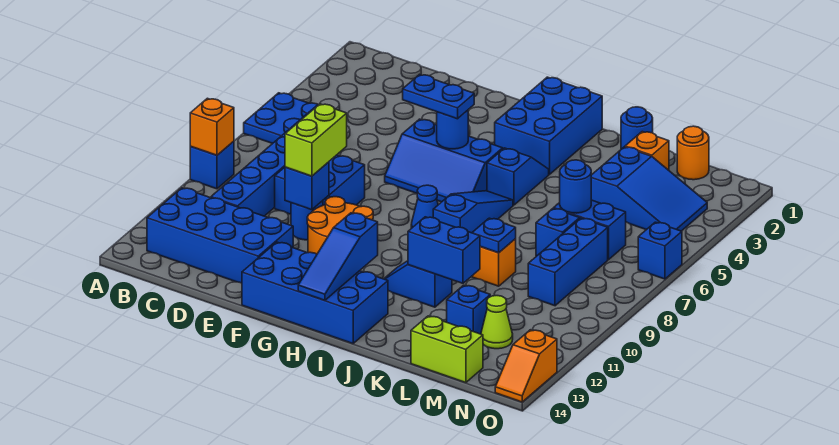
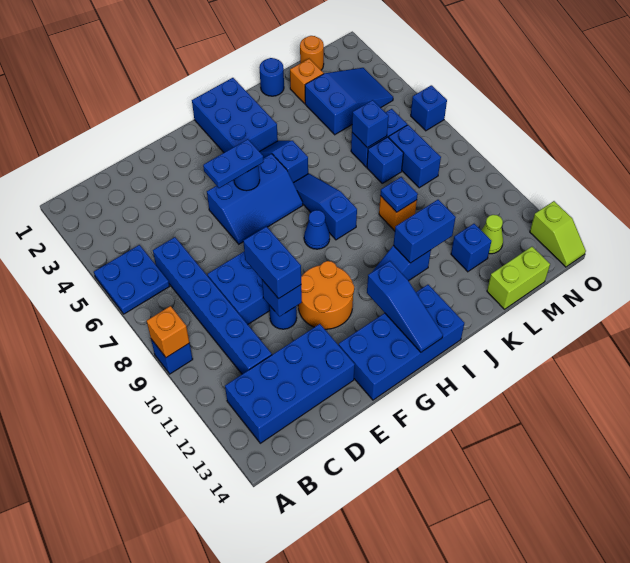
lime 1x2 brick [285,104,347,176] -> blue 1x2 brick [243,227,301,299]
blue 1x1 round brick [560,160,591,213] -> blue 1x1 brick [352,100,389,148]
blue 1x3 brick [528,218,608,306] -> blue 1x2 brick [389,125,441,188]
orange 1x2 slope [495,330,557,402] -> lime 1x2 slope [530,201,586,267]

